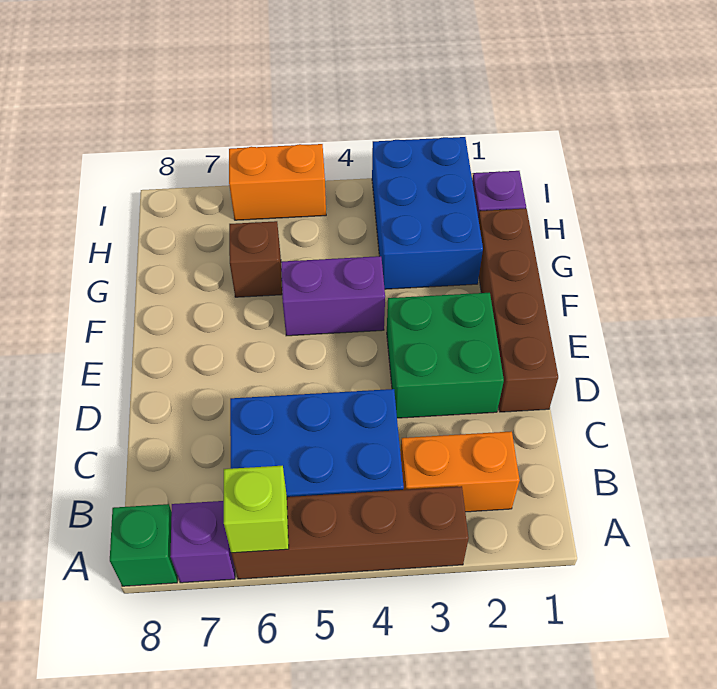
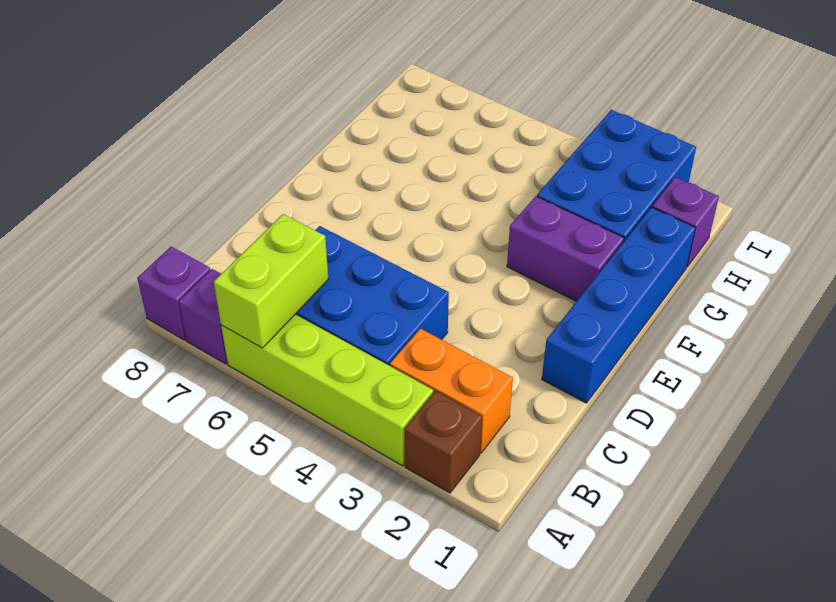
brown 1x4 brick [231,486,469,579] -> lime 1x4 brick [221,314,433,466]
lime 1x1 brick [224,466,289,553] -> lime 1x2 brick [214,214,328,348]
green 1x1 brick [110,504,177,586] -> purple 1x1 brick [137,247,210,340]
brown 1x4 brick [478,208,558,412] -> blue 1x4 brick [542,207,695,403]
green 2x2 brick [387,293,504,418] -> none
purple 1x2 brick [281,256,385,336] -> purple 1x2 brick moved to [507,196,624,301]
brown 1x1 brick [229,221,282,297] -> brown 1x1 brick moved to [404,391,482,493]
orange 1x2 brick [229,144,326,220] -> none

